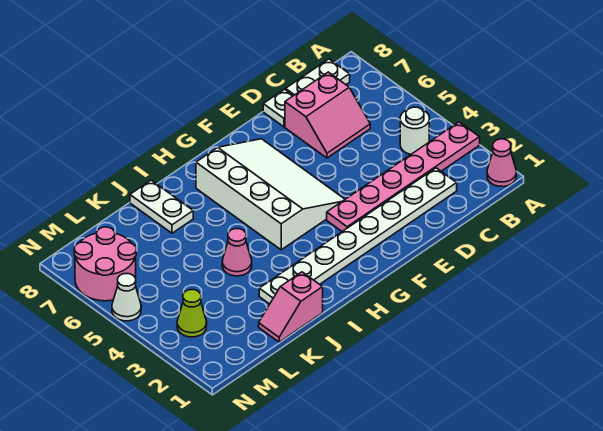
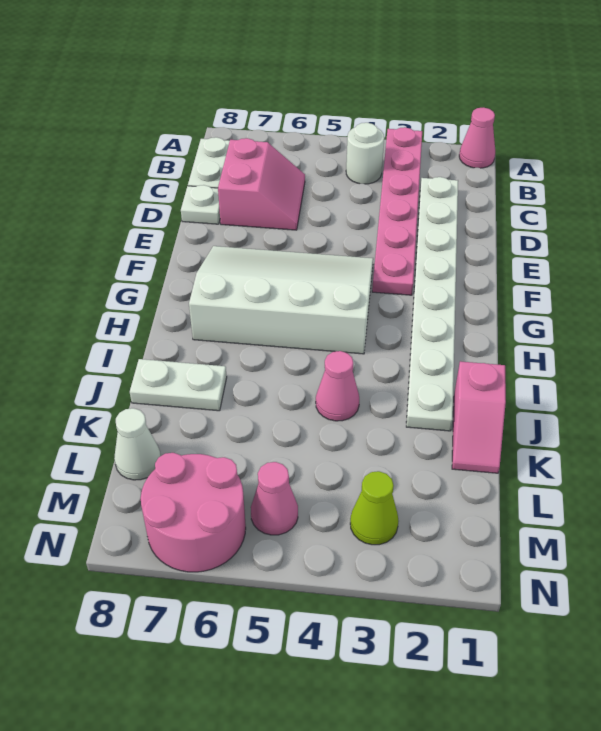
none -> pink 1x1 cone [251,462,298,535]
white 1x1 cone [112,274,141,321] -> white 1x1 cone moved to [114,408,161,480]

